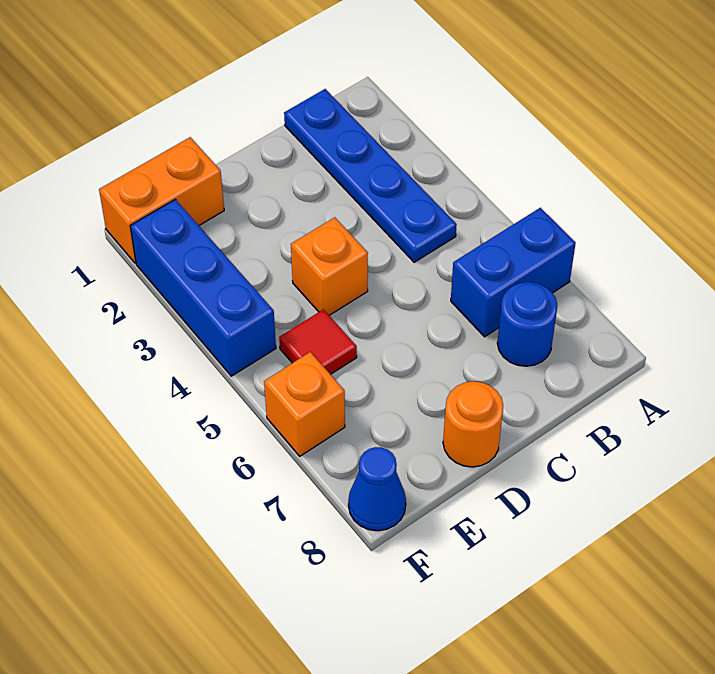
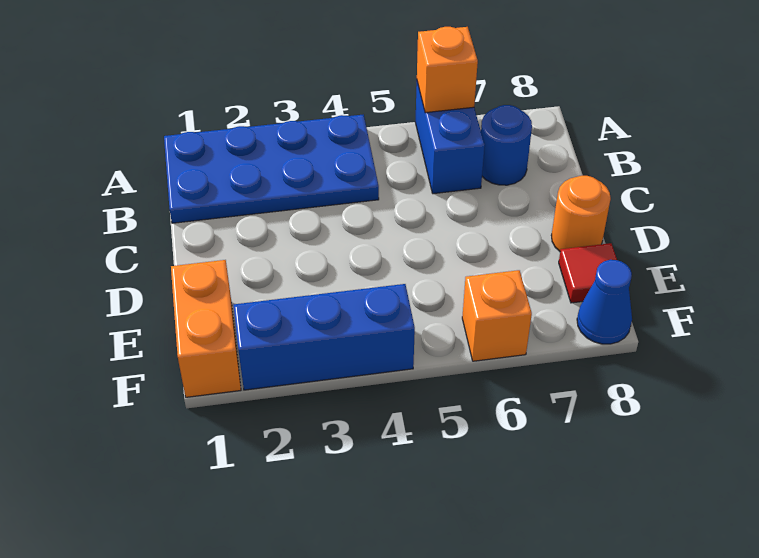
blue 1x4 plate [284,89,457,262] -> blue 2x4 plate [164,114,379,223]
orange 1x1 brick [291,217,368,315] -> orange 1x1 brick moved to [417,27,478,113]
red 1x1 tile [279,310,357,374] -> red 1x1 tile moved to [559,243,617,303]

